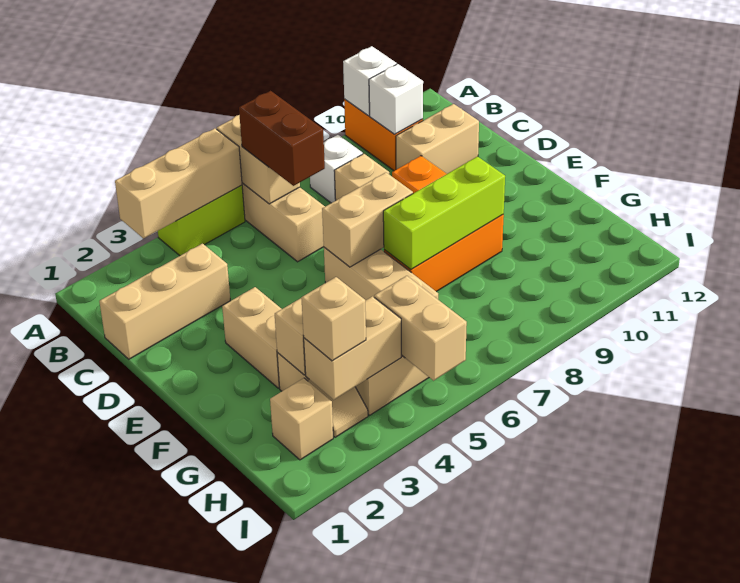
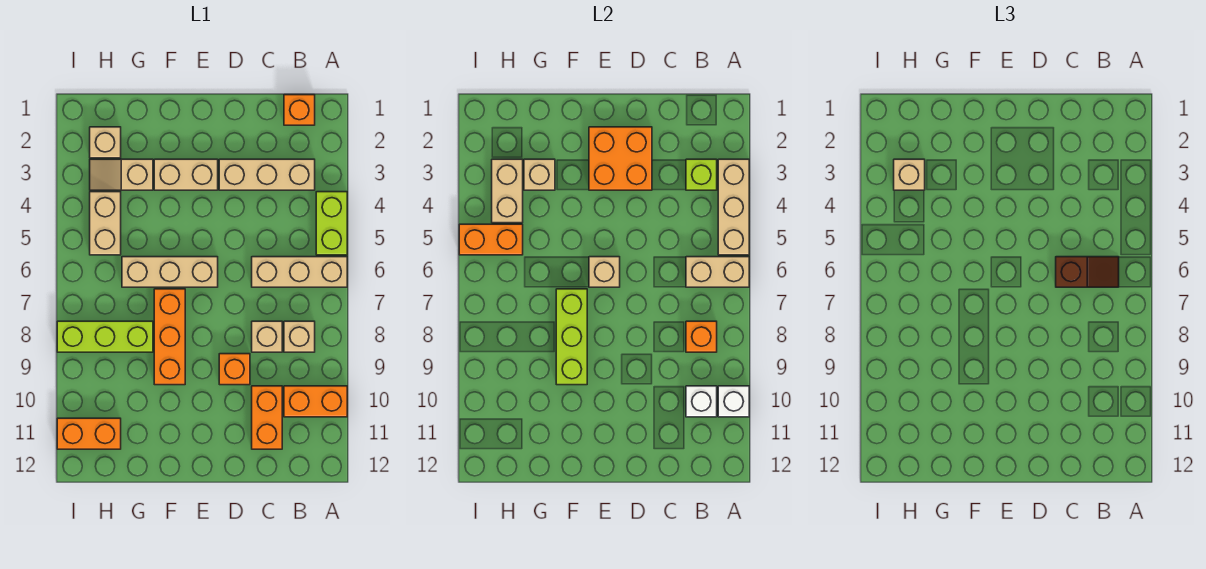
none -> orange 1x1 brick [284,95,315,125]
none -> lime 1x1 brick [686,159,717,190]
brown 1x2 brick [239,91,325,186] -> brown 1x2 slope [1056,257,1119,287]
white 1x1 brick [310,135,363,203] -> tan 1x1 brick [284,321,315,352]
none -> orange 1x1 brick [686,321,717,352]
tan 1x3 brick [99,244,230,359] -> tan 1x3 brick turned to [219,159,315,190]
tan 1x2 brick [396,104,479,174] -> orange 1x2 brick [252,386,282,449]
none -> orange 2x2 brick [589,127,652,190]
tan 1x2 brick [322,173,413,267] -> tan 1x1 brick [589,257,620,287]
none -> lime 1x3 brick [57,321,153,352]
tan 1x2 brick [374,276,467,381] -> orange 1x2 brick [459,224,523,255]
none -> orange 1x2 brick [57,418,121,449]

